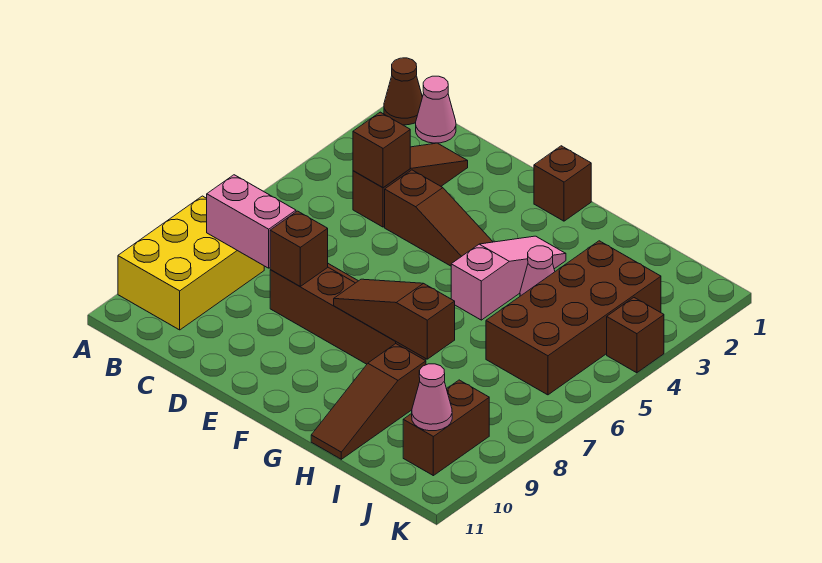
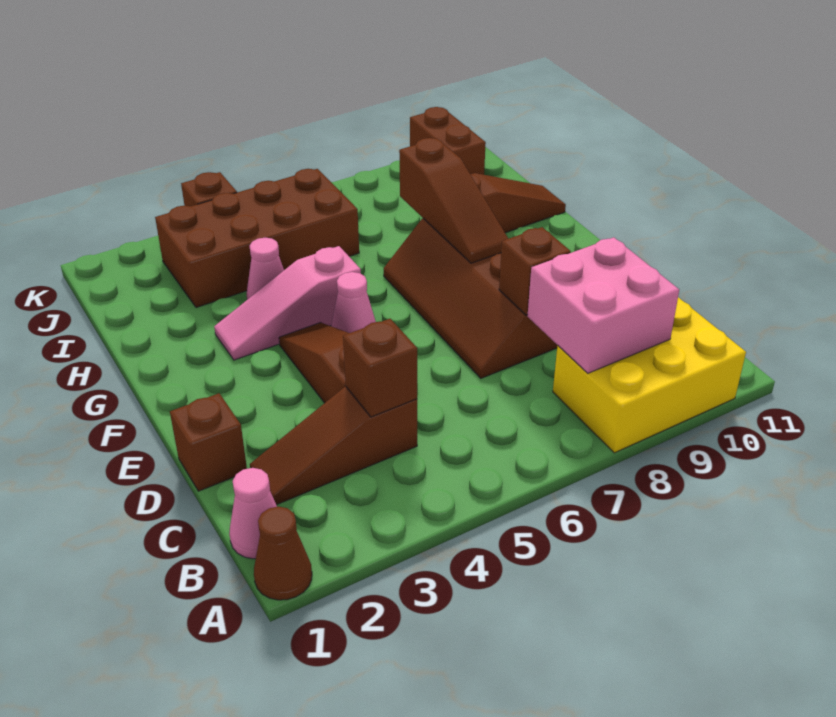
pink 1x2 brick [207,175,296,268] -> pink 2x2 brick [527,237,679,373]
brown 1x1 brick [534,146,591,221] -> brown 1x1 brick moved to [170,393,247,491]
brown 1x2 brick [403,380,489,476] -> brown 1x2 brick turned to [410,107,486,175]
pink 1x1 cone [412,364,452,431] -> pink 1x1 cone moved to [331,272,376,333]

